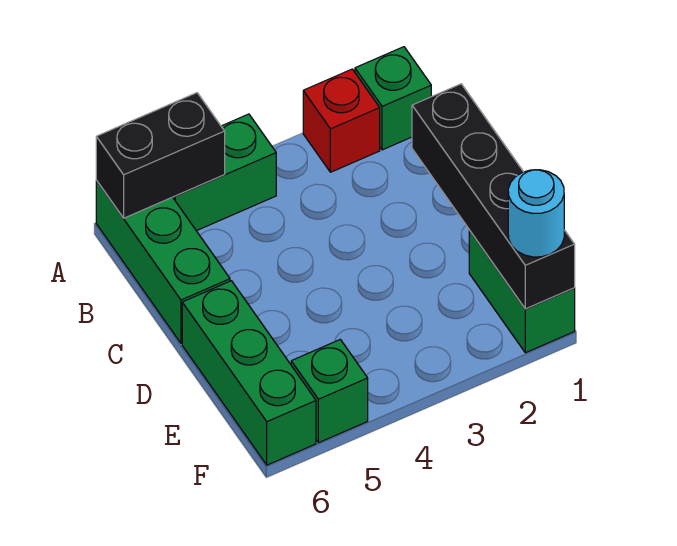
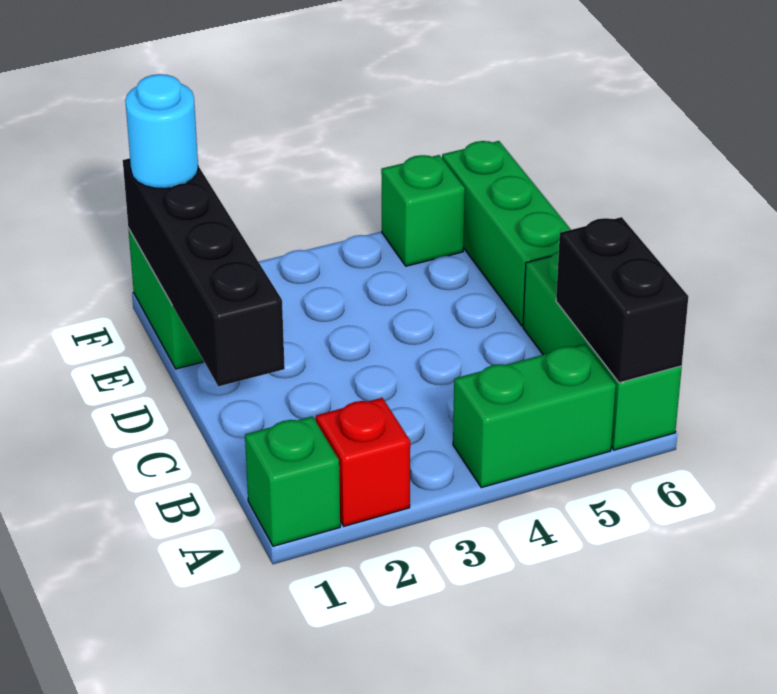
black 1x2 brick [96,93,225,218] -> black 1x2 brick turned to [556,217,688,383]

